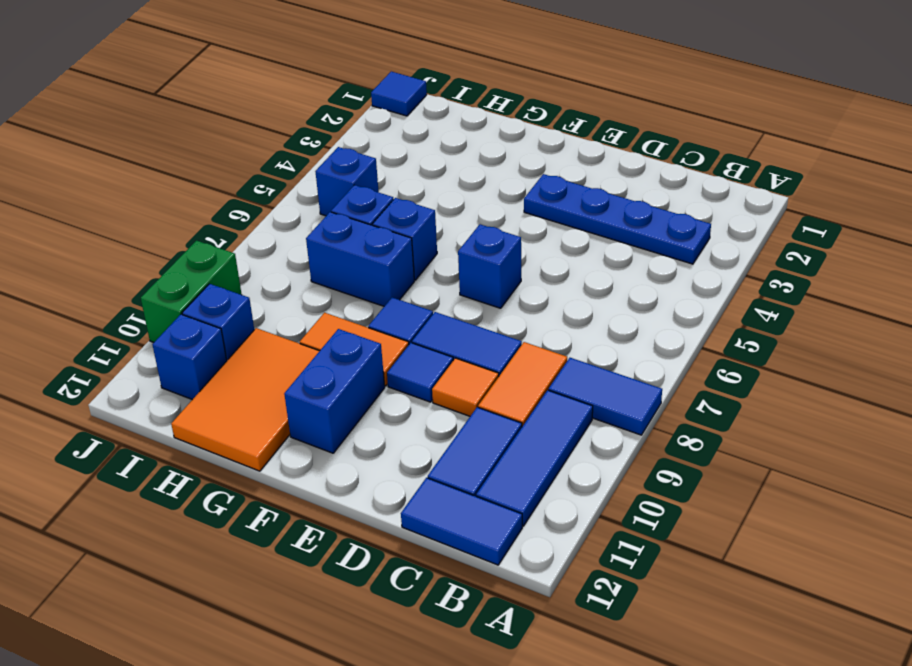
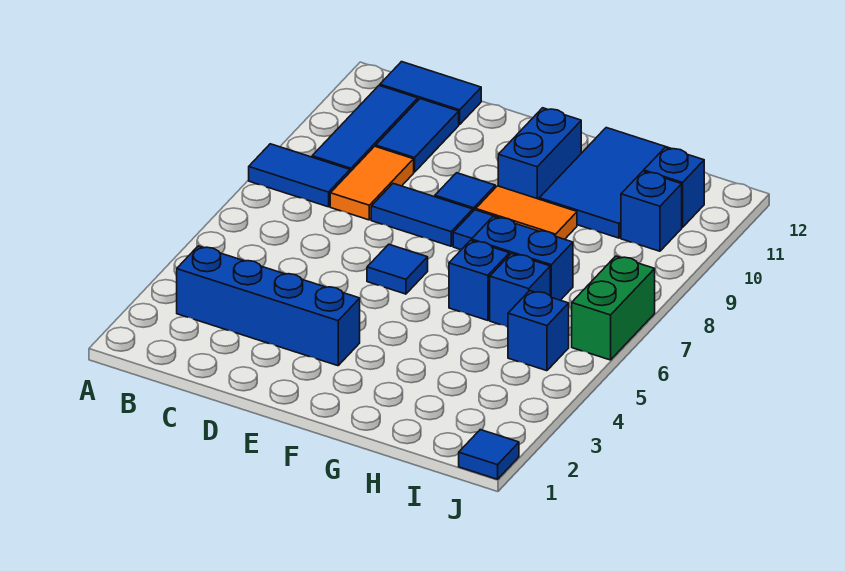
blue 1x4 plate [524,174,711,264] -> blue 1x4 brick [177,246,360,366]
orange 1x1 tile [432,358,499,416] -> none
blue 1x1 brick [458,224,521,308] -> blue 1x1 tile [367,244,428,294]
orange 2x3 tile [171,328,319,471] -> blue 2x3 tile [539,128,671,238]
green 1x2 brick [141,241,242,342] -> green 1x2 brick moved to [572,256,655,360]

